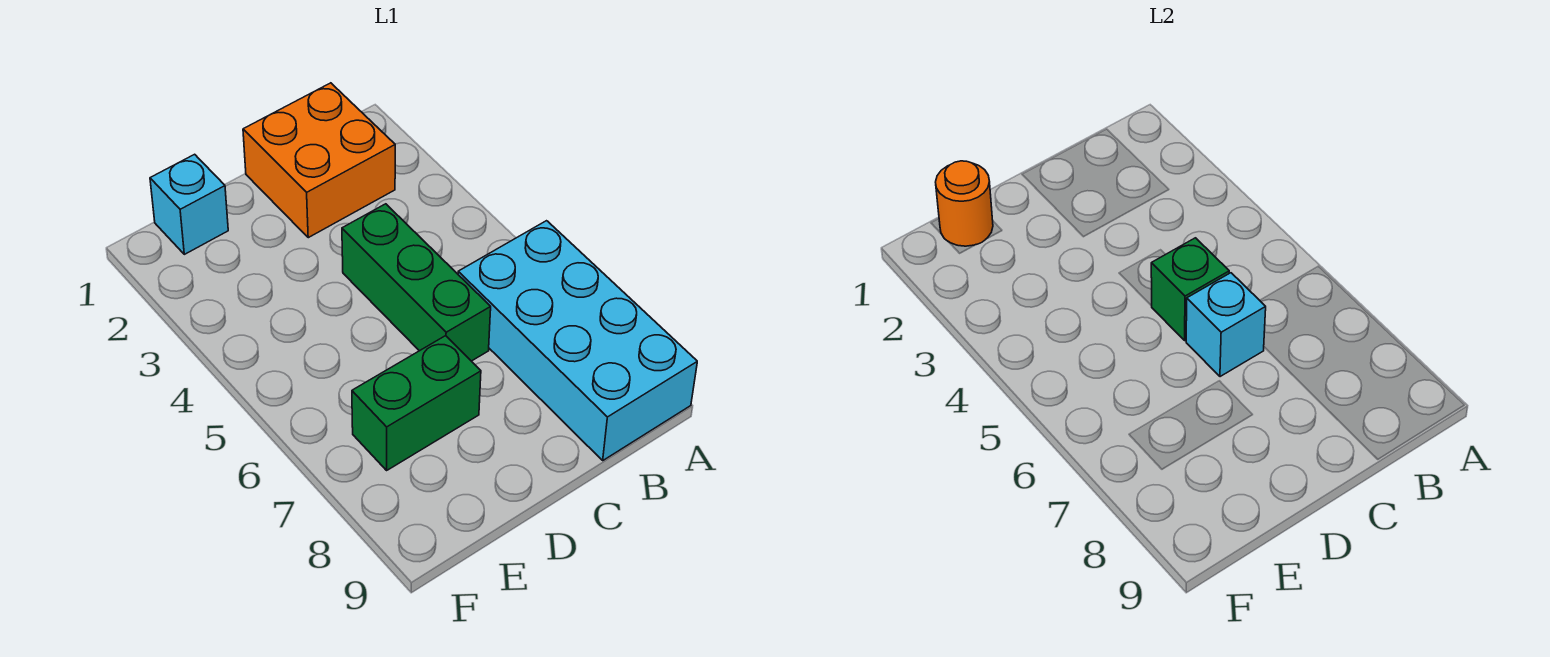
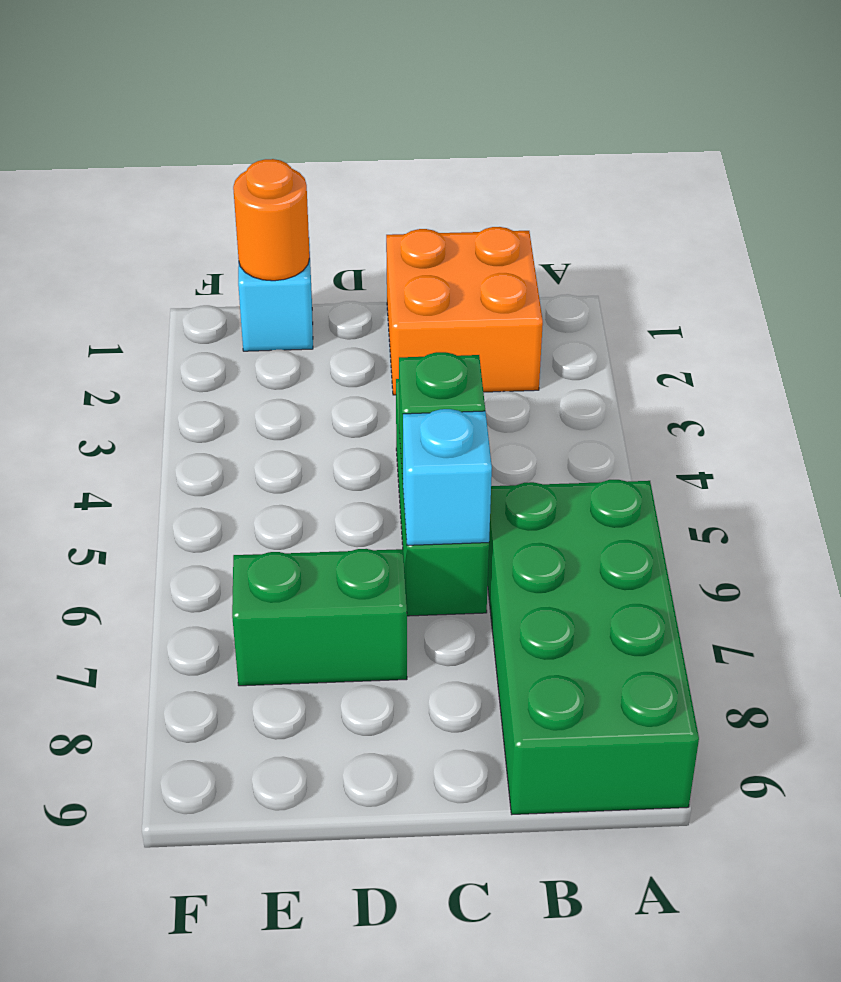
cyan 2x4 brick [458,221,697,460] -> green 2x4 brick [488,480,699,814]

